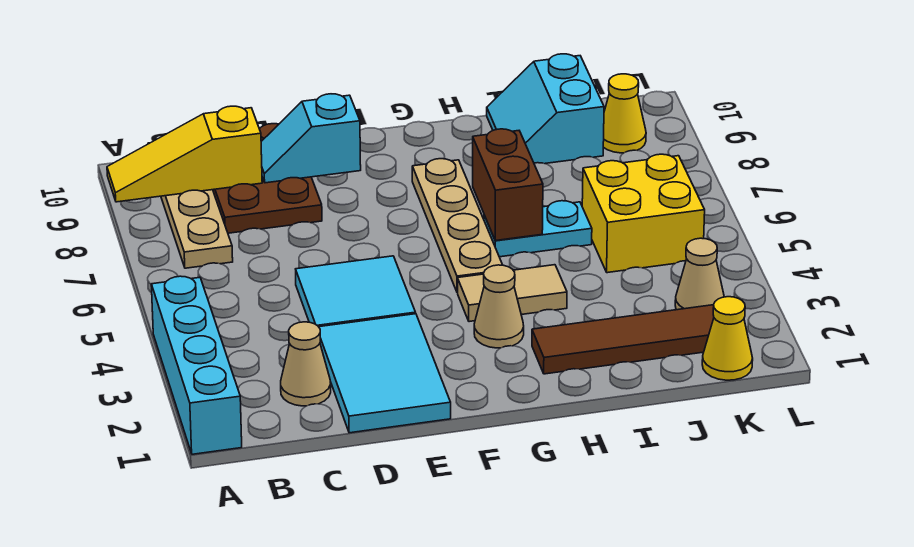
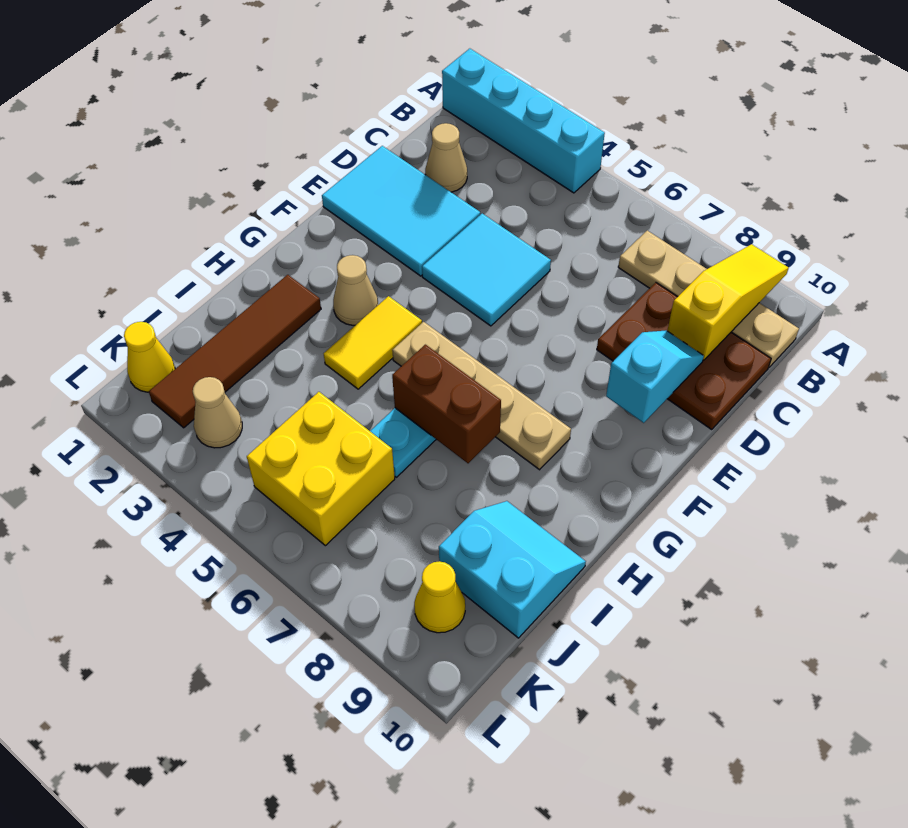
tan 1x2 tile [458,265,567,322] -> yellow 1x2 tile [324,296,422,389]

